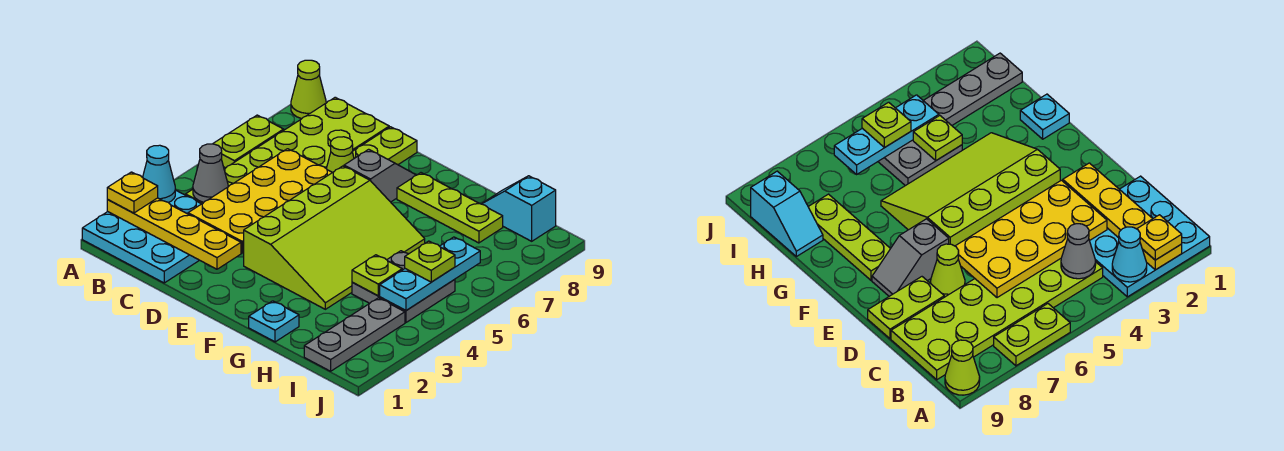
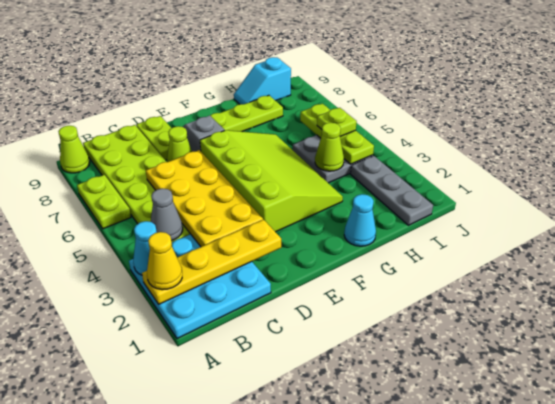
yellow 1x1 plate [107,172,158,213] -> yellow 1x1 cone [147,232,182,290]
cyan 1x1 plate [249,301,299,342] -> cyan 1x1 cone [344,194,376,246]
lime 1x1 plate [352,255,402,296] -> lime 1x1 cone [315,123,344,171]
cyan 1x3 plate [380,237,480,311] -> lime 1x3 plate [300,104,374,164]

